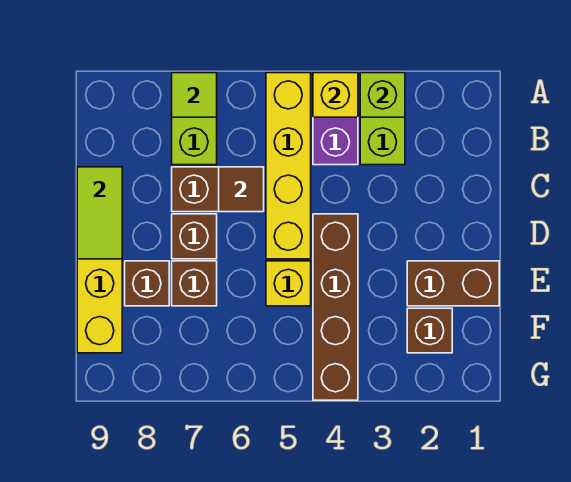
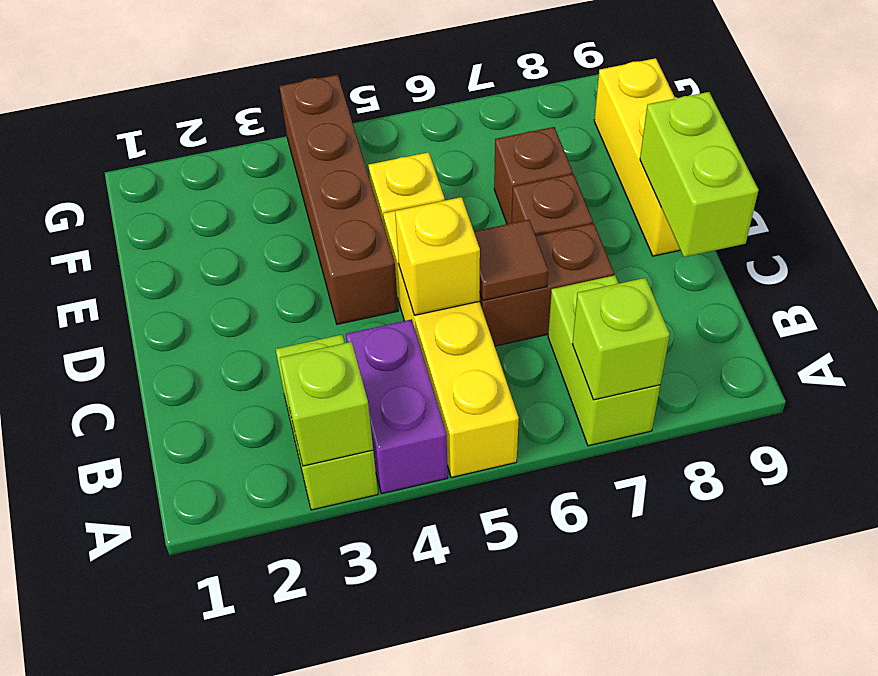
yellow 1x1 brick [313,73,358,117] -> yellow 1x1 brick moved to [395,197,480,315]
lime 1x1 tile [172,73,217,117] -> lime 1x1 brick [572,278,670,400]
lime 1x2 tile [77,167,122,259] -> lime 1x2 brick [640,92,759,257]
brown 1x2 brick [407,261,499,306] -> none
brown 1x1 brick [125,261,169,306] -> none
brown 1x1 brick [407,308,452,353] -> none

